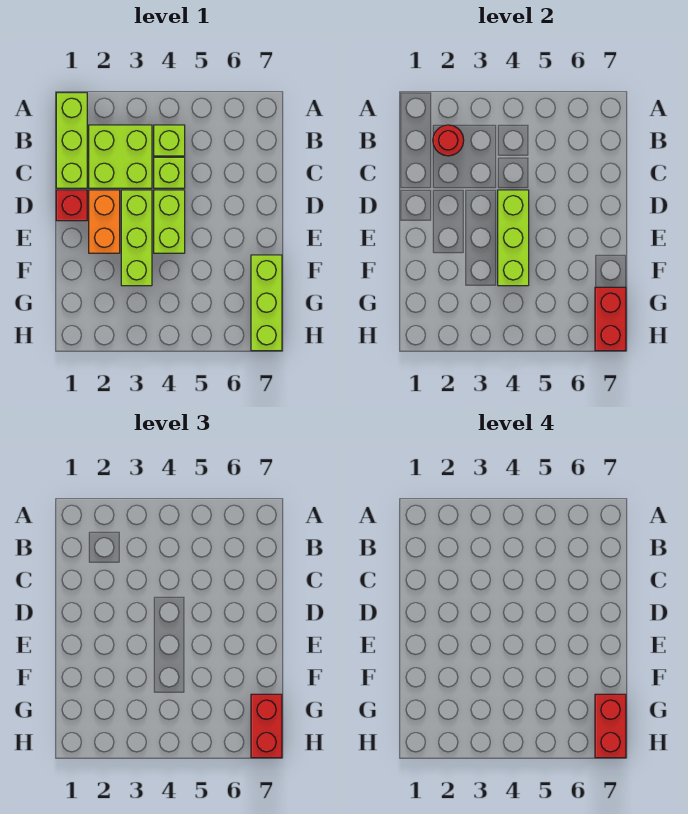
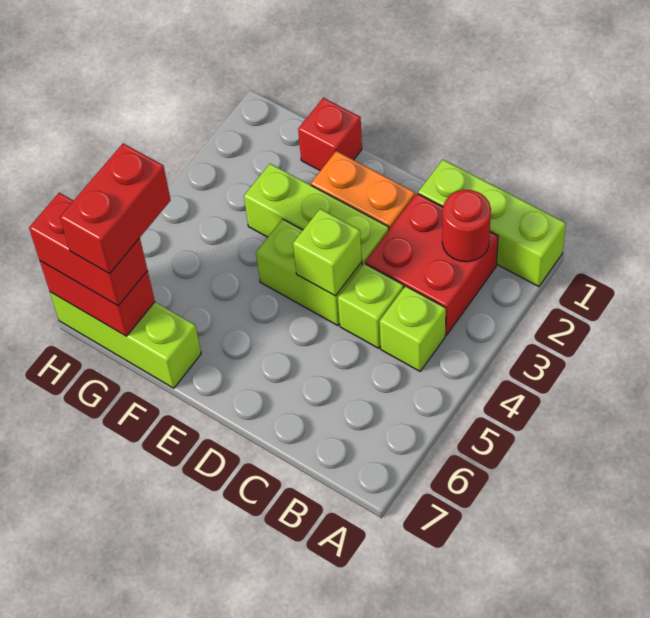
lime 2x2 brick [89,125,152,188] -> red 2x2 brick [365,194,498,335]
red 1x1 brick [56,190,87,221] -> red 1x1 brick moved to [298,98,362,171]
lime 1x3 brick [498,190,529,286] -> lime 1x1 brick [293,209,362,296]
red 1x2 brick [595,694,626,758] -> red 1x2 brick turned to [60,143,171,274]

